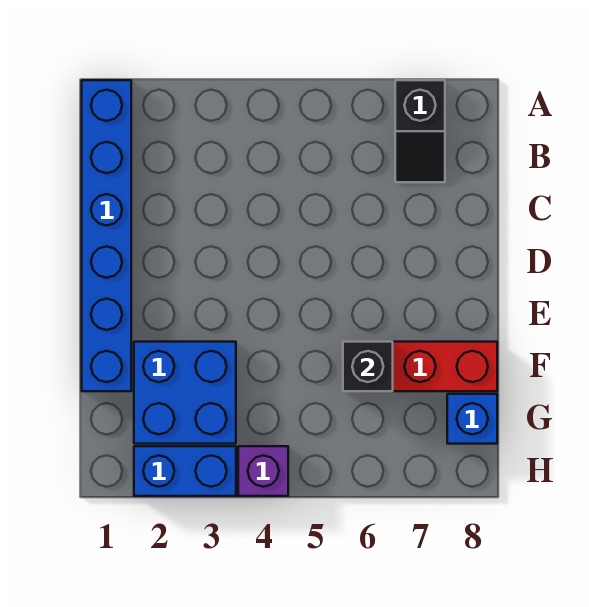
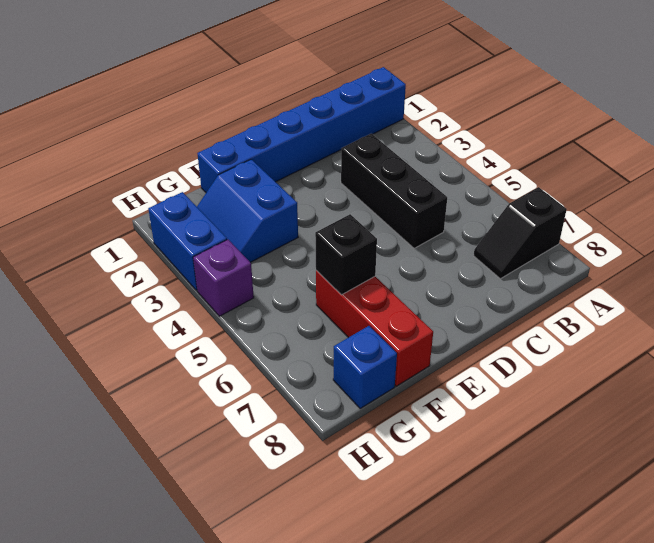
none -> black 1x3 brick [341,134,447,248]
blue 2x2 brick [134,342,236,444] -> blue 2x2 slope [197,159,298,262]

